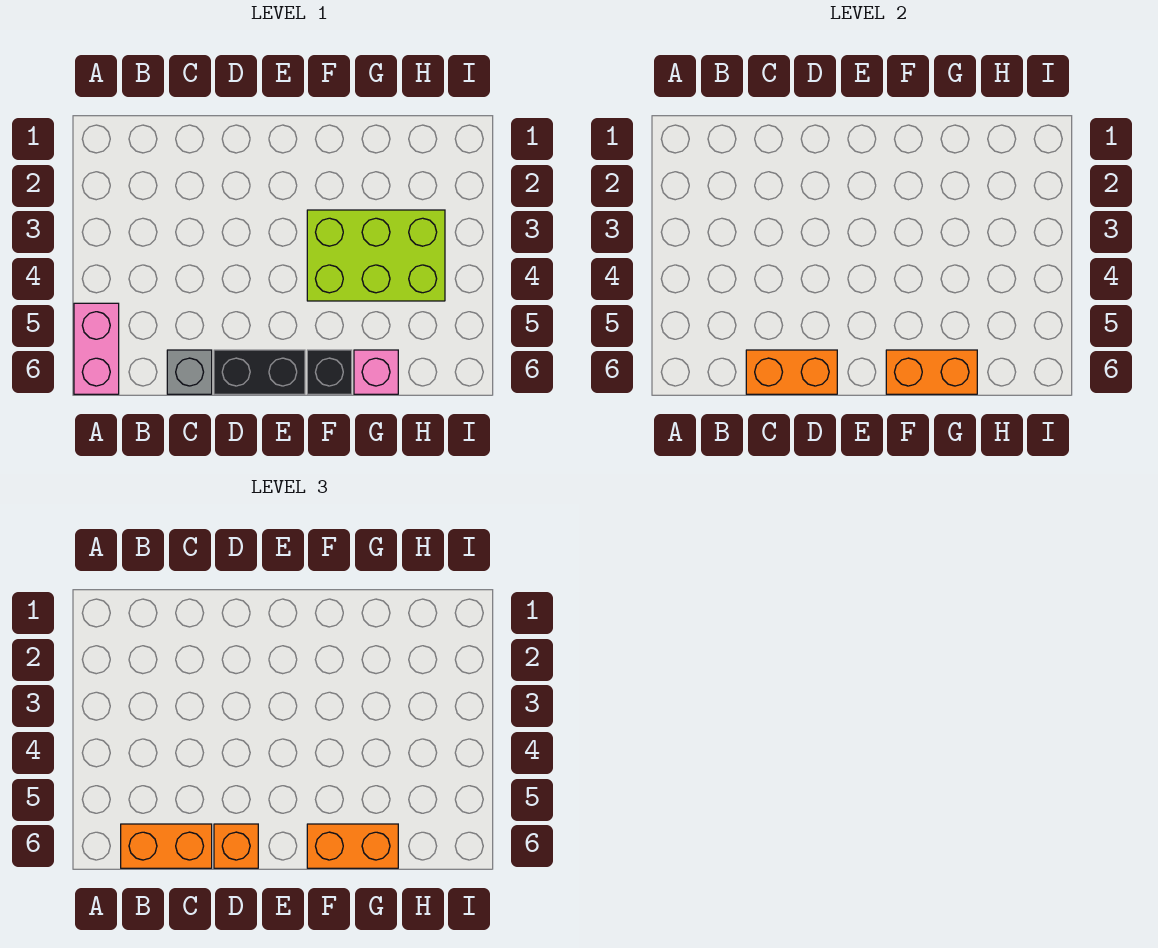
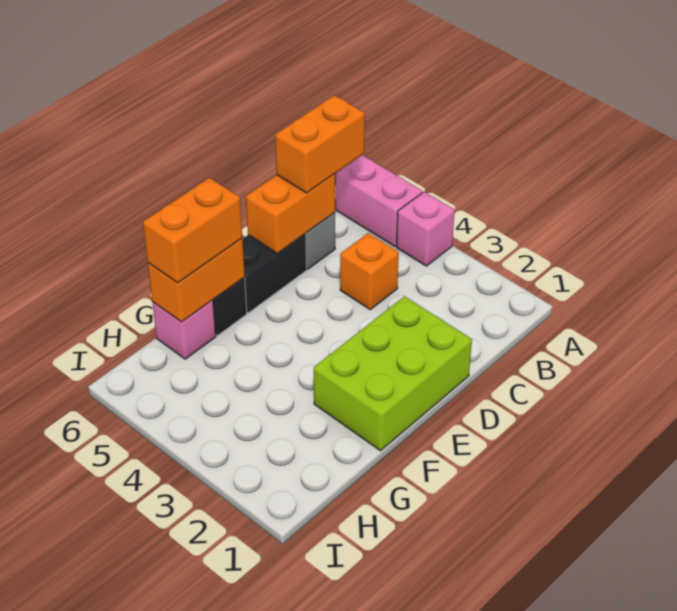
none -> pink 1x1 brick [397,192,455,266]
orange 1x1 brick [214,824,258,868] -> orange 1x1 brick moved to [340,233,399,310]
lime 2x3 brick [307,210,445,301] -> lime 2x3 brick moved to [314,296,472,451]

